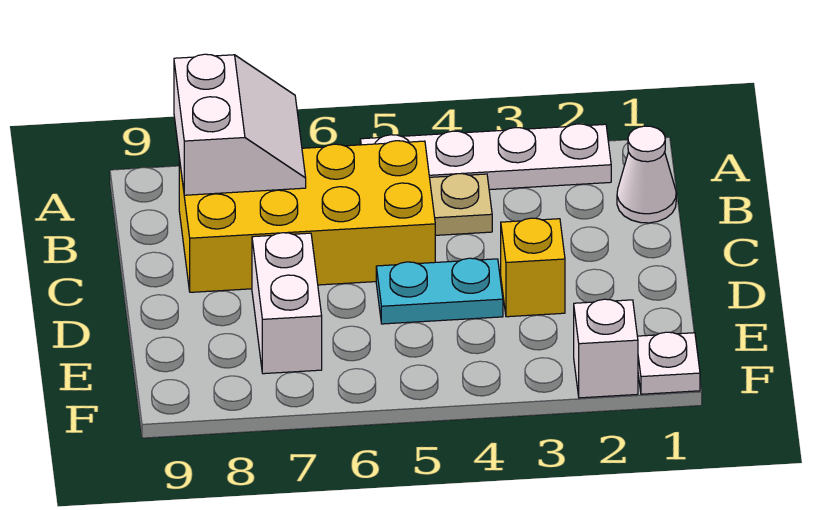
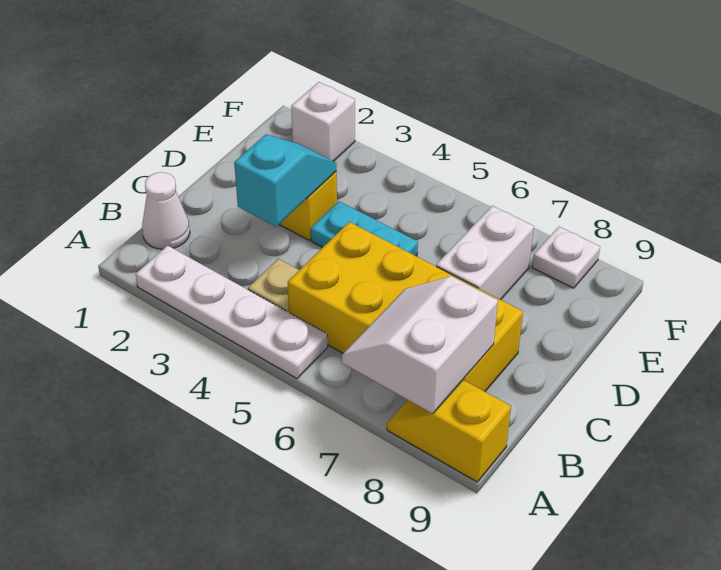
none -> yellow 1x2 slope [387,380,511,482]
none -> cyan 1x2 slope [234,134,337,227]
white 1x1 plate [637,332,700,394] -> white 1x1 plate moved to [532,227,600,288]

